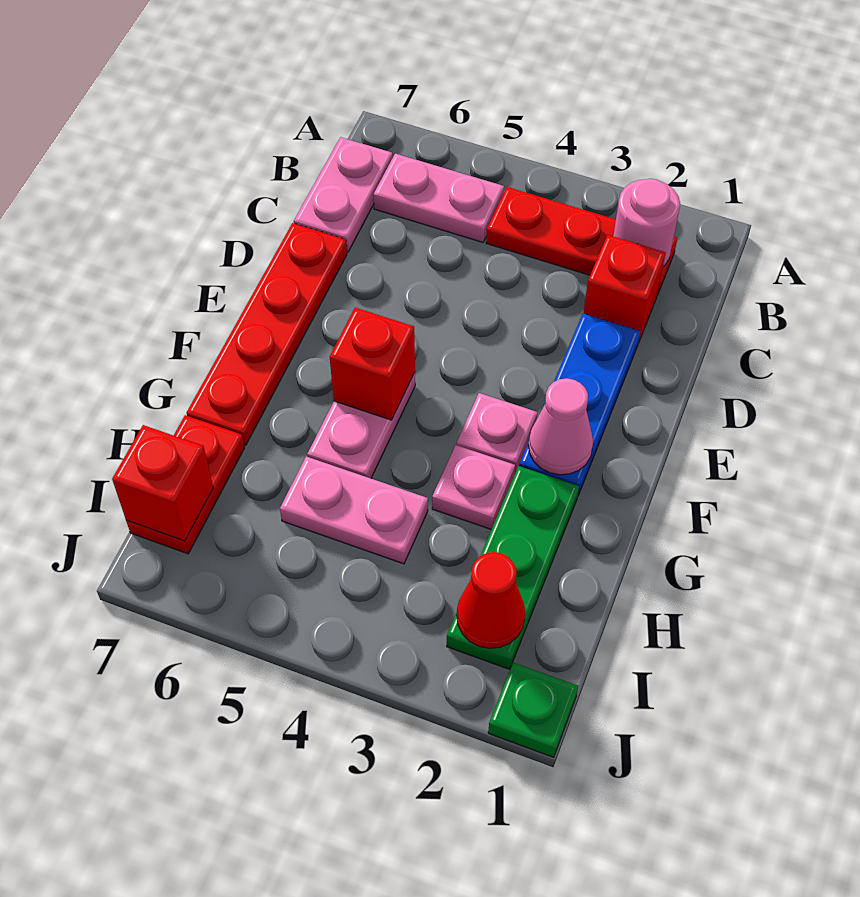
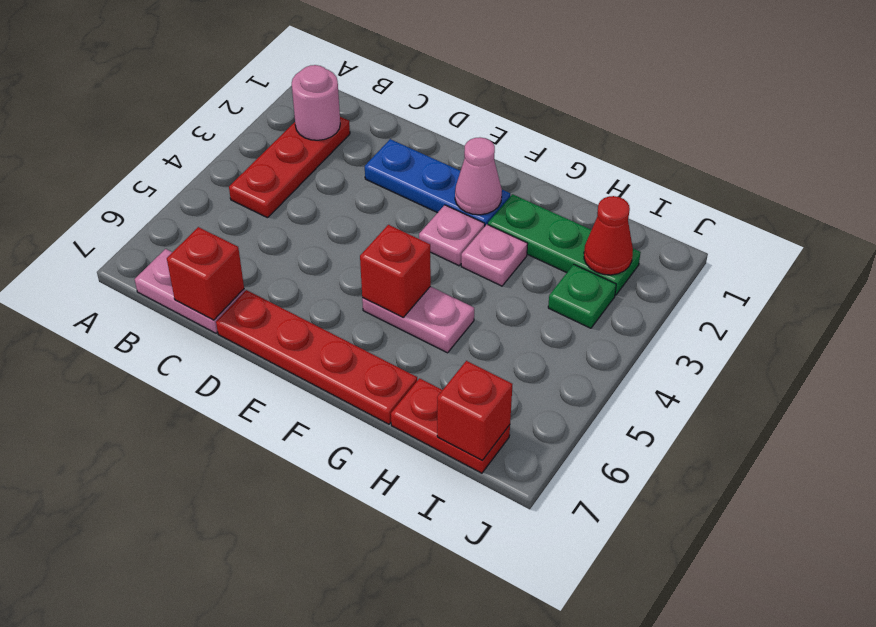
pink 1x2 plate [373,154,504,242] -> none
red 1x1 brick [583,235,666,343] -> red 1x1 brick moved to [167,227,244,320]
pink 1x2 plate [280,457,428,564] -> none
green 1x1 plate [488,663,578,757] -> green 1x1 plate moved to [548,265,616,328]

